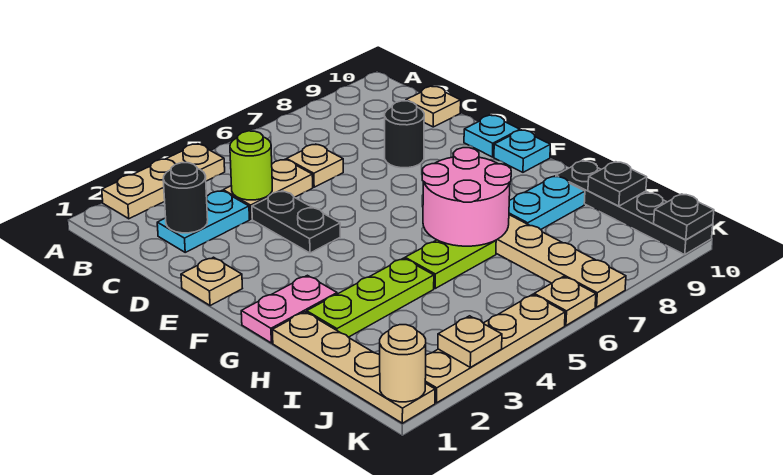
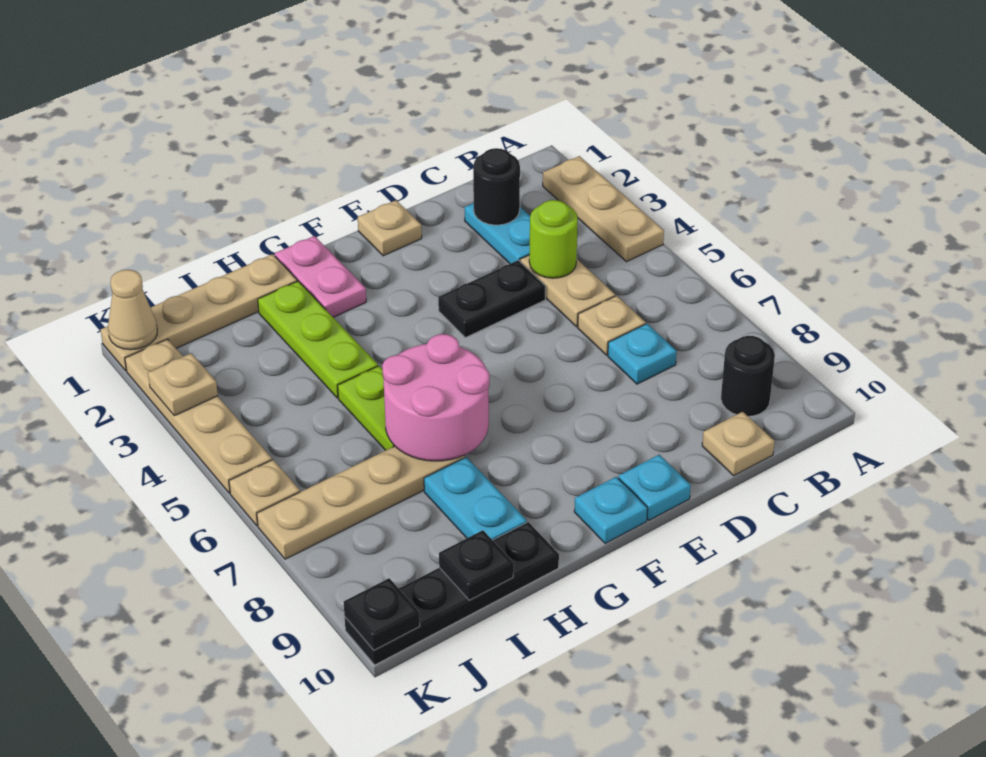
none -> cyan 1x1 plate [608,324,677,384]
black 1x1 round brick [385,101,424,168] -> black 1x1 round brick moved to [721,336,775,416]
tan 1x1 round brick [380,325,426,402] -> tan 1x1 cone [108,270,157,350]

